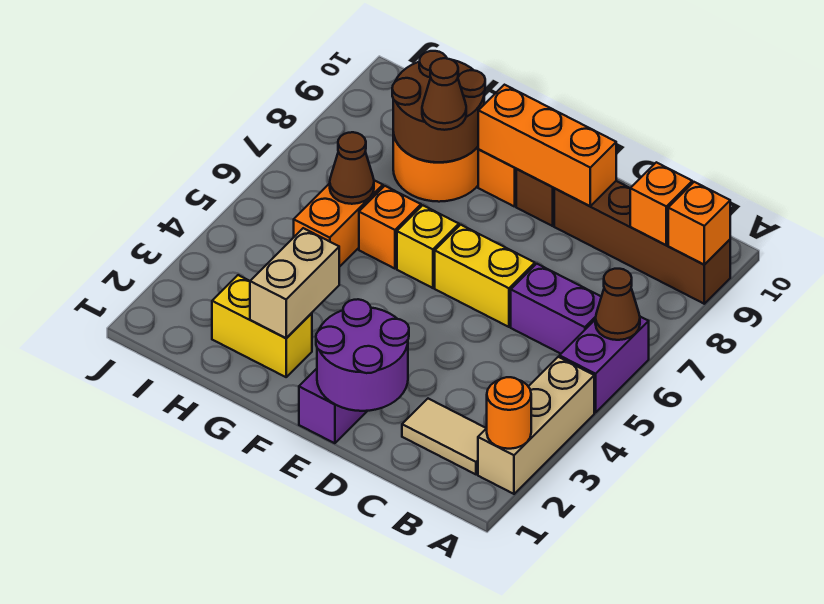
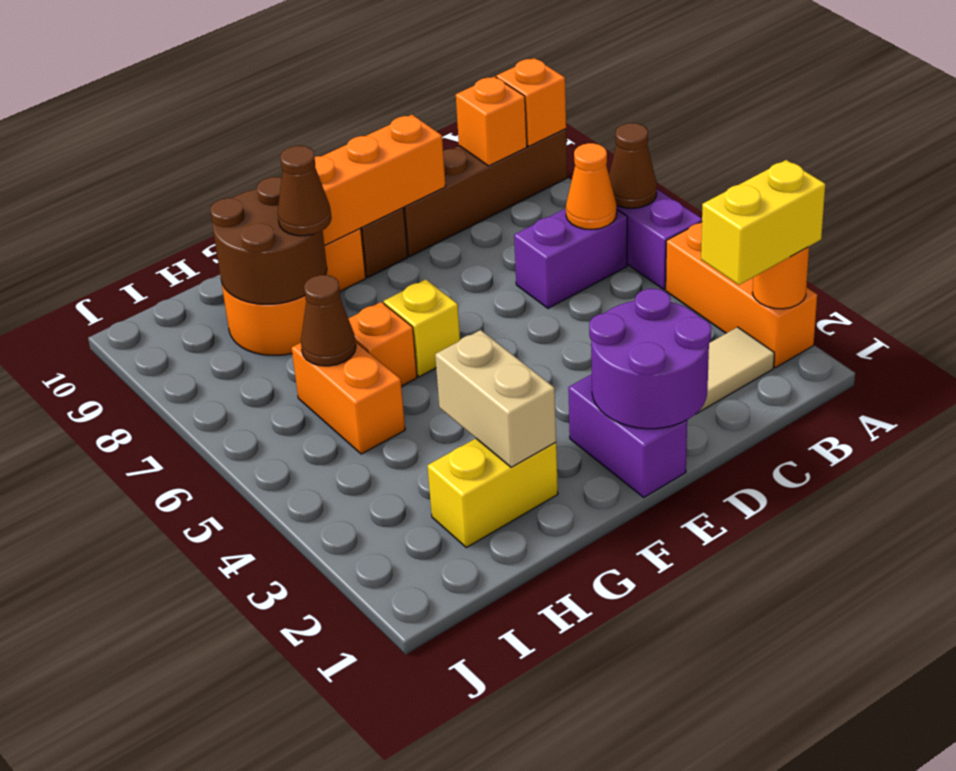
tan 1x3 brick [478,357,594,494] -> orange 1x3 brick [666,222,817,368]
none -> orange 1x1 cone [566,143,617,229]
yellow 1x2 brick [435,225,535,327] -> yellow 1x2 brick moved to [701,160,825,285]

